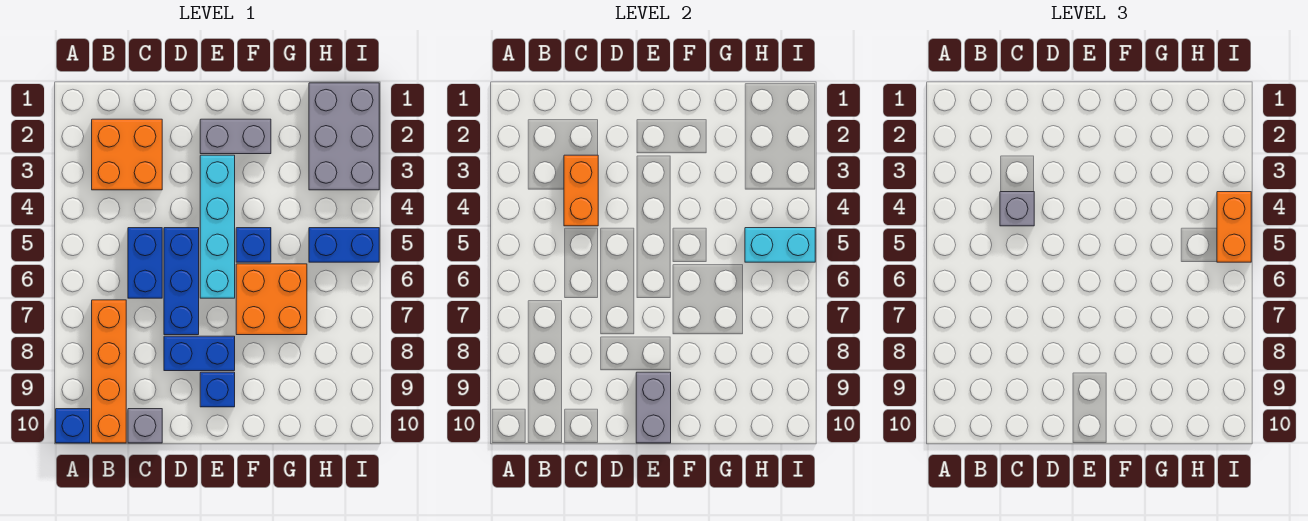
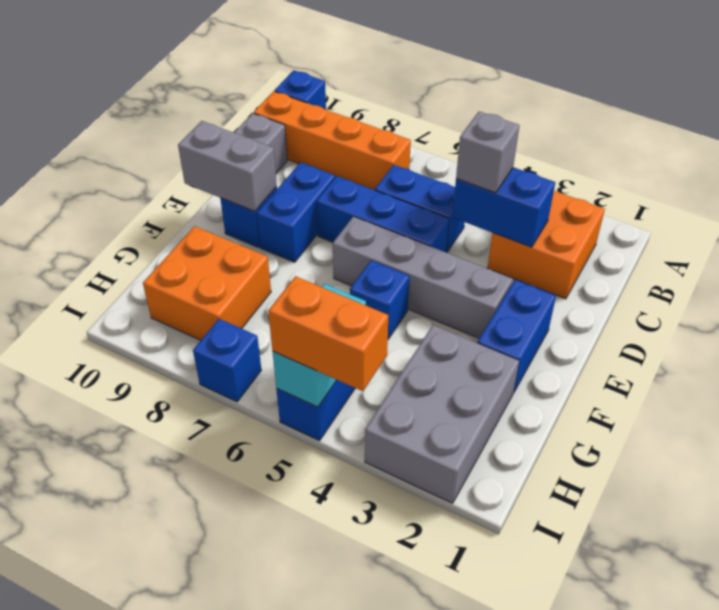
orange 1x2 brick [564,155,598,226] -> blue 1x2 brick [452,167,555,247]
grey 1x2 brick [200,119,271,154] -> blue 1x2 brick [477,280,556,393]
cyan 1x4 brick [200,155,235,298] -> grey 1x4 brick [333,217,513,338]
orange 2x2 brick [236,264,307,335] -> orange 2x2 brick moved to [143,226,271,340]
grey 2x3 brick [309,83,379,190] -> grey 2x3 brick turned to [365,325,519,503]
none -> blue 1x1 brick [193,319,261,402]

